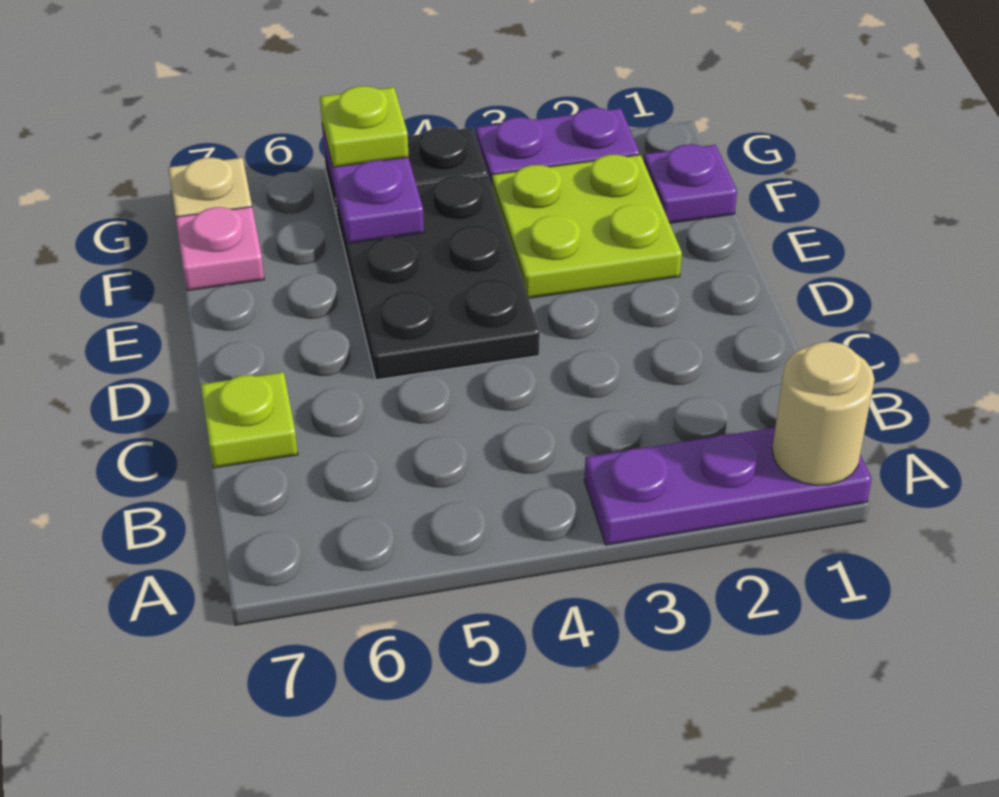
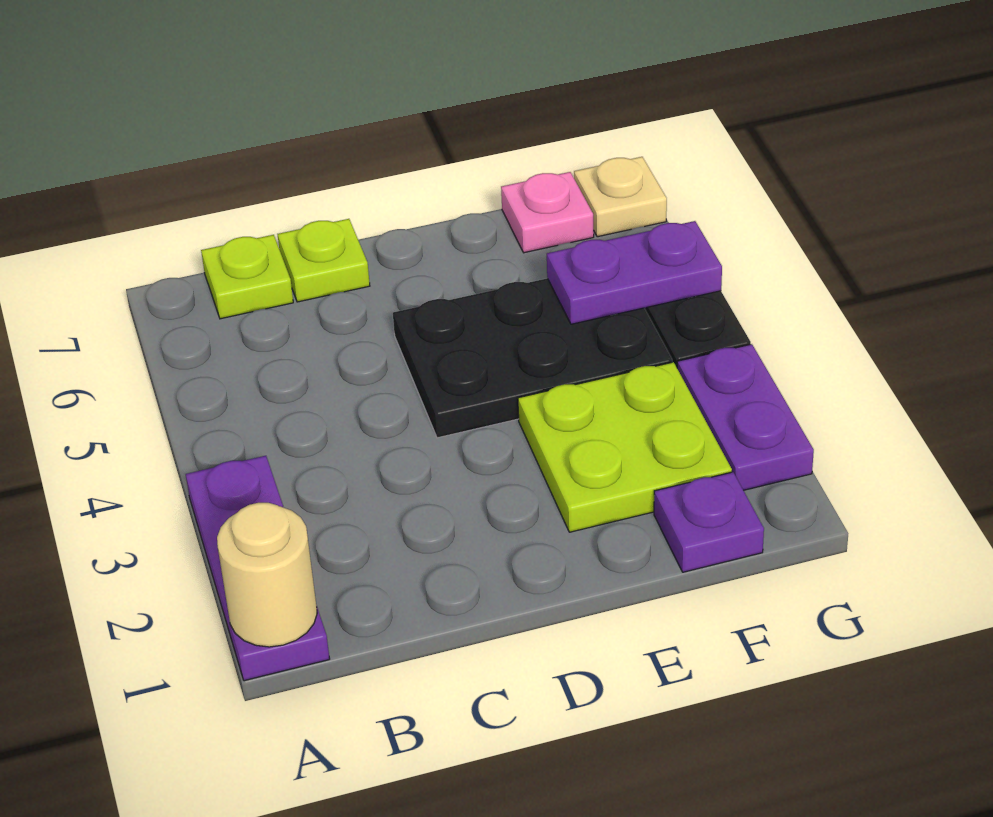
lime 1x1 plate [320,86,409,167] -> lime 1x1 plate moved to [201,235,293,319]

